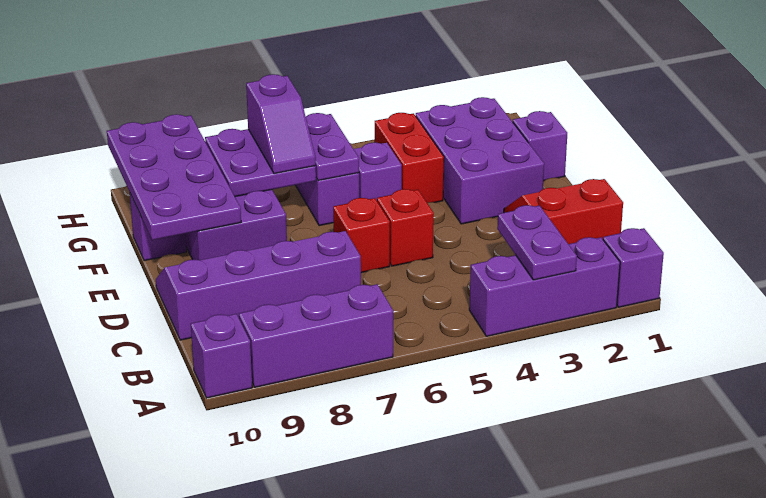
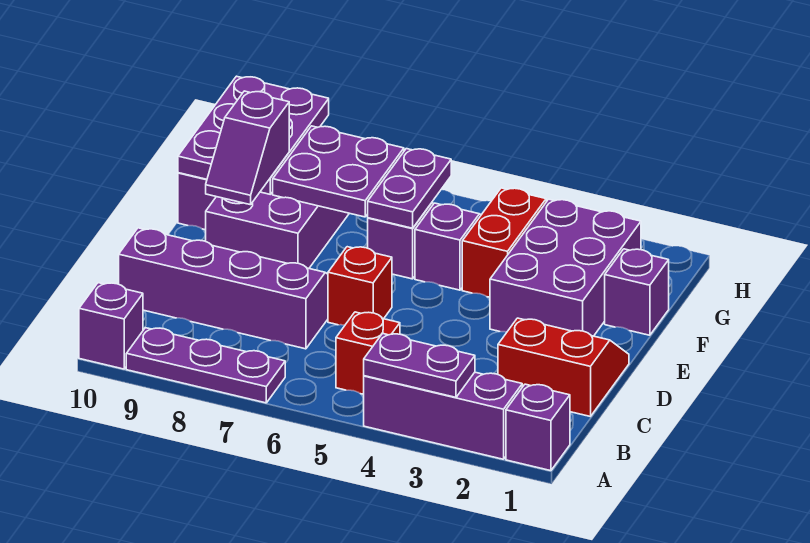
purple 1x2 plate [497,205,577,280] -> purple 1x2 plate turned to [364,333,475,397]
purple 1x3 brick [239,284,393,387] -> purple 1x3 plate [126,328,285,403]
red 1x1 brick [377,189,434,266] -> red 1x1 brick moved to [336,312,400,394]
purple 2x4 plate [107,114,241,240] -> purple 2x3 plate [178,76,329,194]
purple 1x2 slope [246,74,316,174] -> purple 1x2 slope moved to [206,91,289,205]

